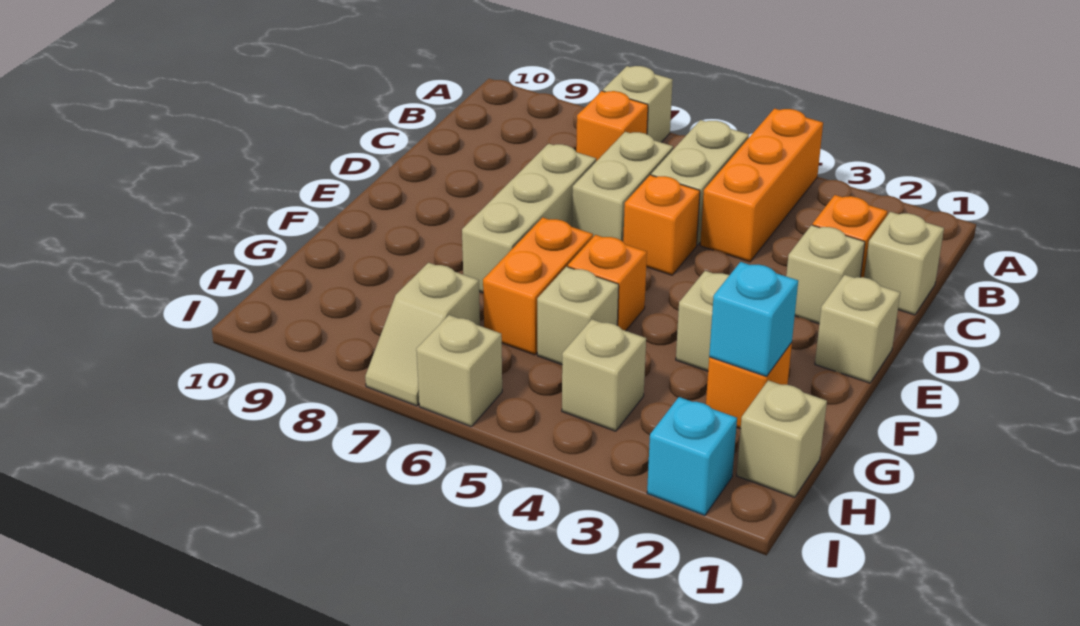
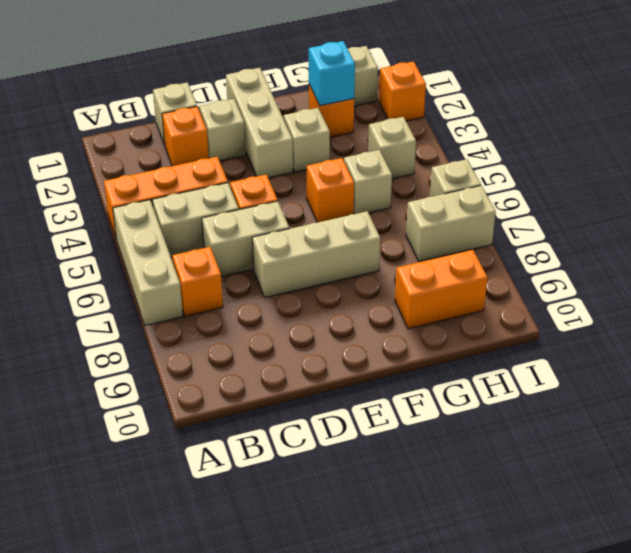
tan 1x1 brick [603,66,673,142] -> tan 1x3 brick [113,200,183,326]
tan 1x1 brick [815,275,900,383] -> tan 1x3 brick [226,68,293,178]
orange 1x2 brick [483,217,593,355] -> orange 1x2 brick moved to [395,250,488,329]
tan 1x2 slope [365,263,480,406] -> tan 1x2 brick [406,186,496,262]
cyan 1x1 brick [647,397,737,516] -> orange 1x1 brick [379,61,426,121]

